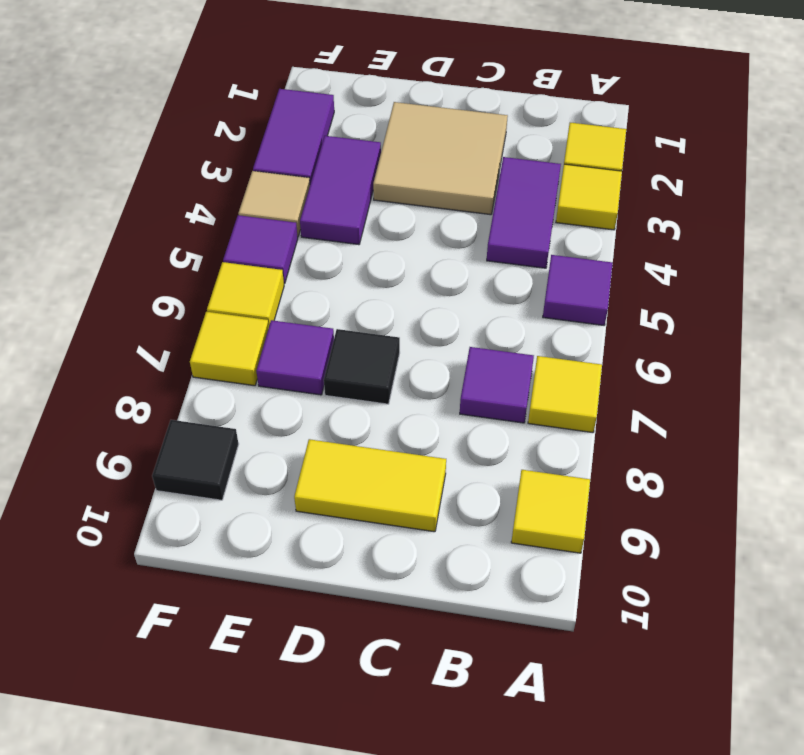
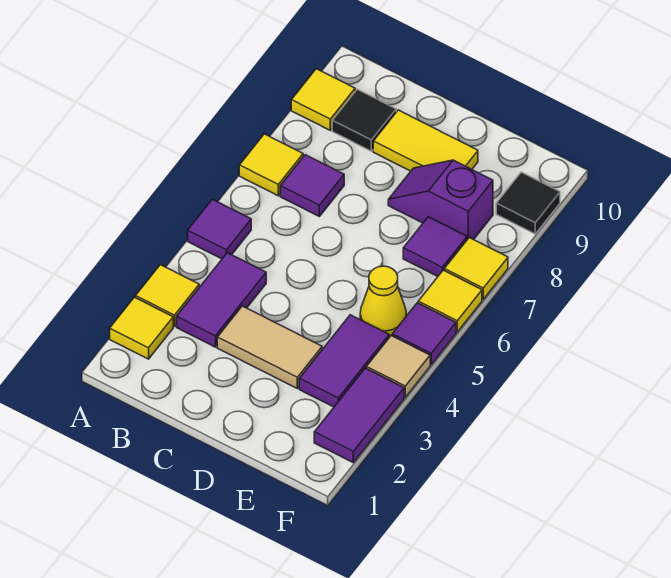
tan 2x2 tile [373,102,508,215] -> tan 1x2 tile [217,306,322,388]
black 1x1 tile [324,329,400,404] -> black 1x1 tile moved to [332,89,396,151]
none -> purple 1x2 slope [388,160,493,240]
none -> yellow 1x1 cone [360,266,406,336]

